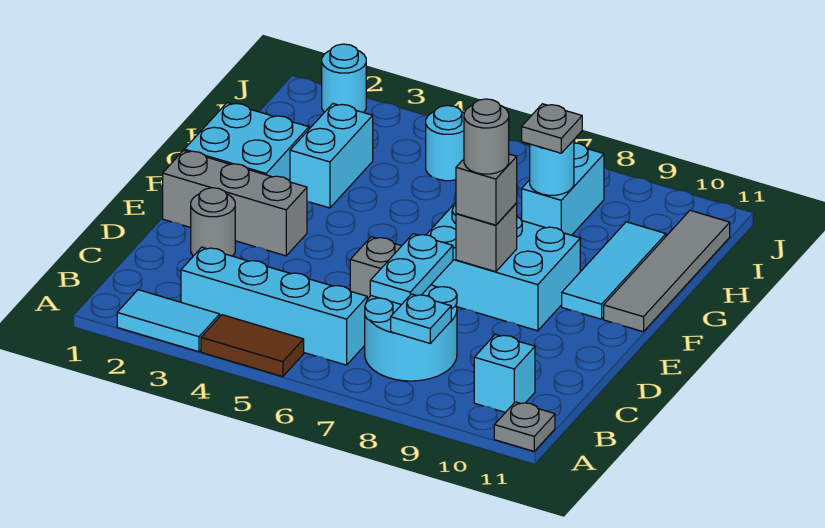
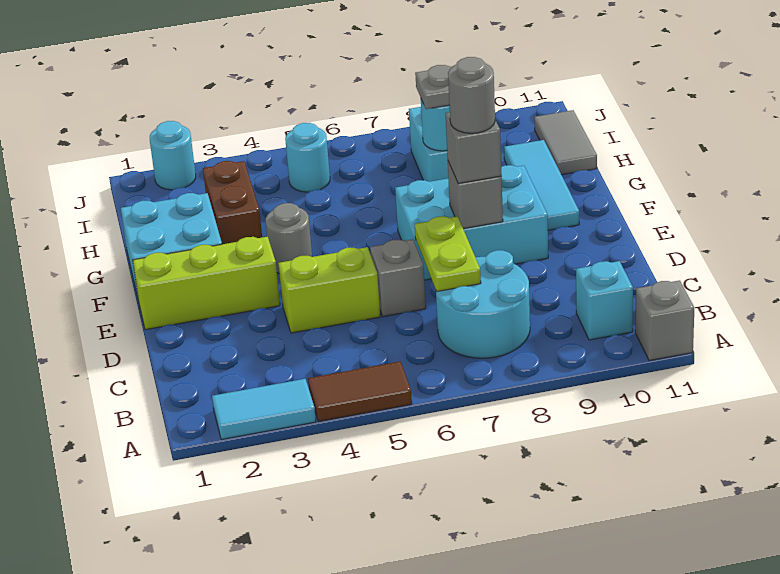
grey 1x1 plate [494,402,555,451] -> grey 1x1 brick [635,280,694,361]
cyan 1x4 brick [181,247,367,365] -> none
cyan 1x1 plate [391,294,451,343] -> none
cyan 1x2 plate [370,234,453,305] -> lime 1x2 plate [415,216,481,291]
grey 1x1 round brick [191,188,235,256] -> grey 1x1 round brick moved to [266,203,312,273]
none -> lime 1x2 brick [278,247,380,333]
grey 1x3 brick [163,150,307,256] -> lime 1x3 brick [133,237,280,330]
grey 1x4 tile [604,210,730,332] -> grey 1x2 tile [534,110,597,175]
cyan 1x2 brick [290,104,373,208] -> brown 1x2 brick [203,161,262,244]

